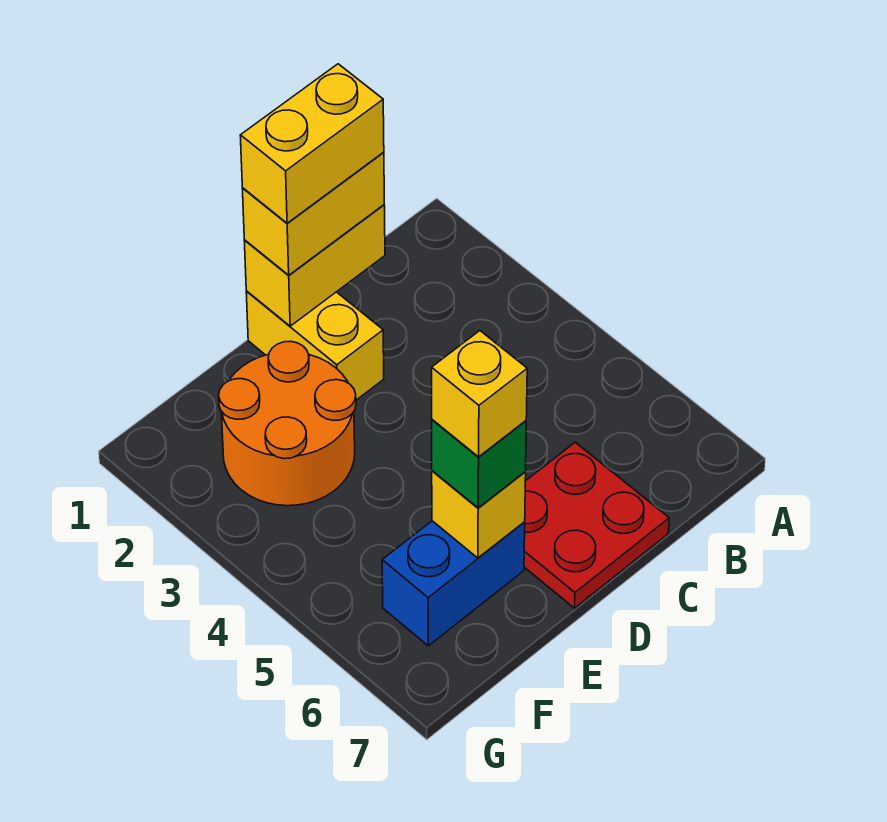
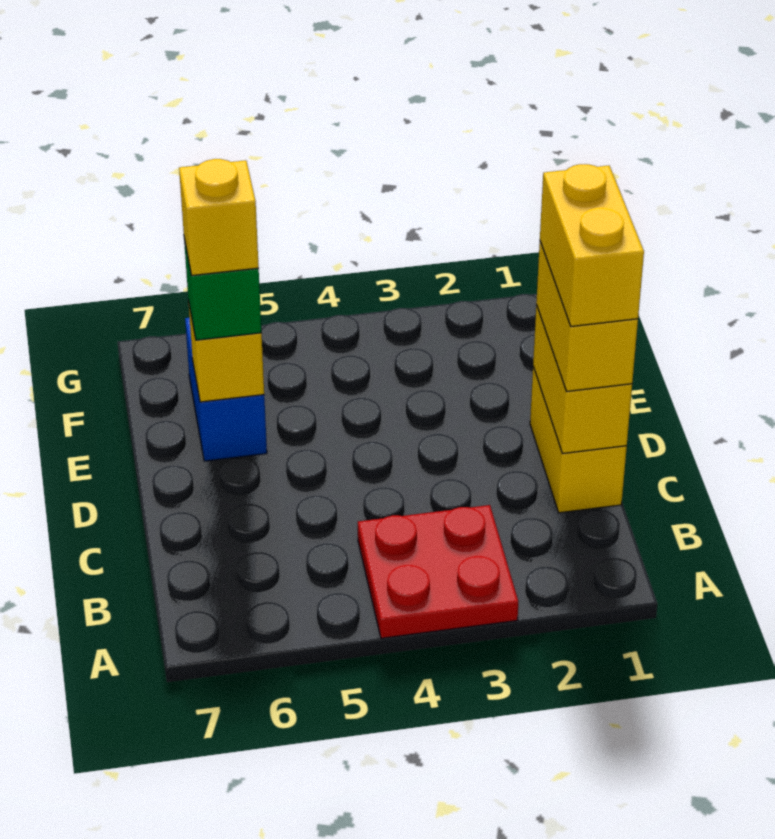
red 2x2 plate [524,442,669,608] -> red 2x2 plate moved to [358,505,518,638]
yellow 1x2 brick [246,291,384,400] -> yellow 1x2 brick turned to [530,367,627,513]
orange 2x2 round brick [219,341,356,506] -> none

